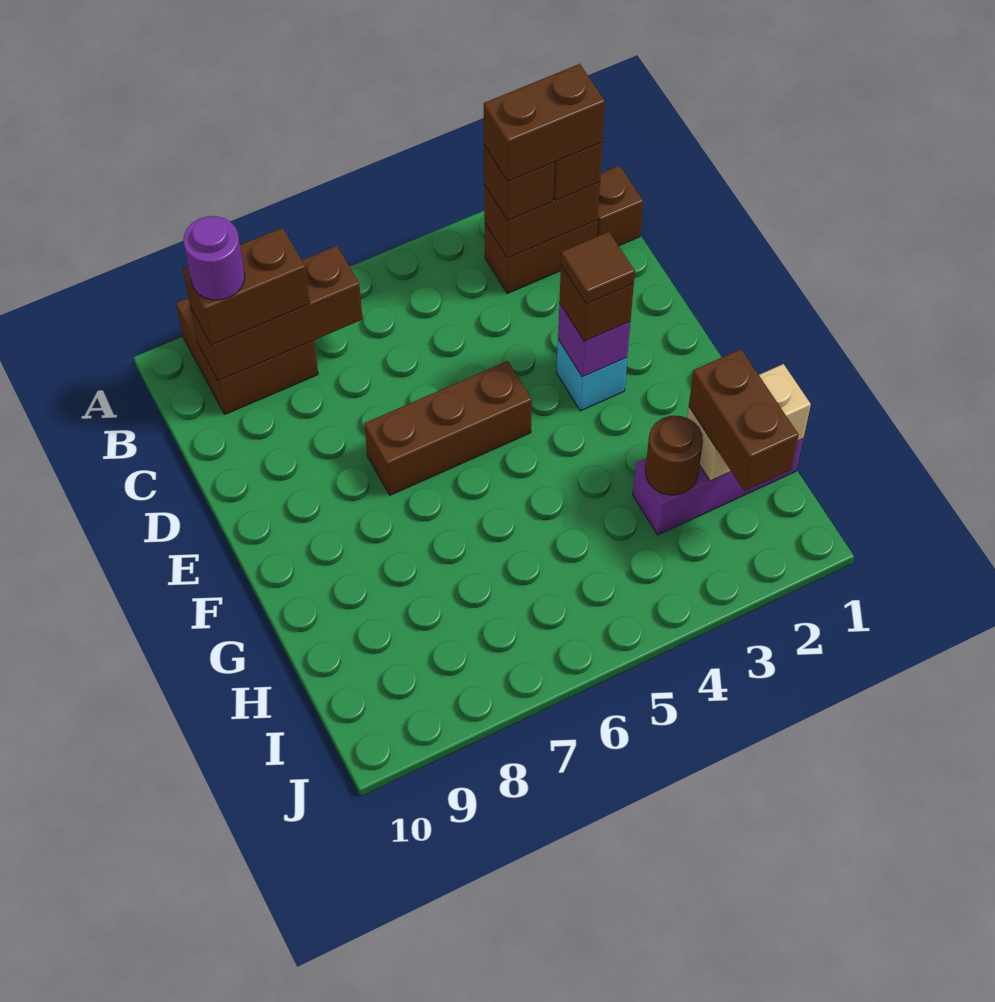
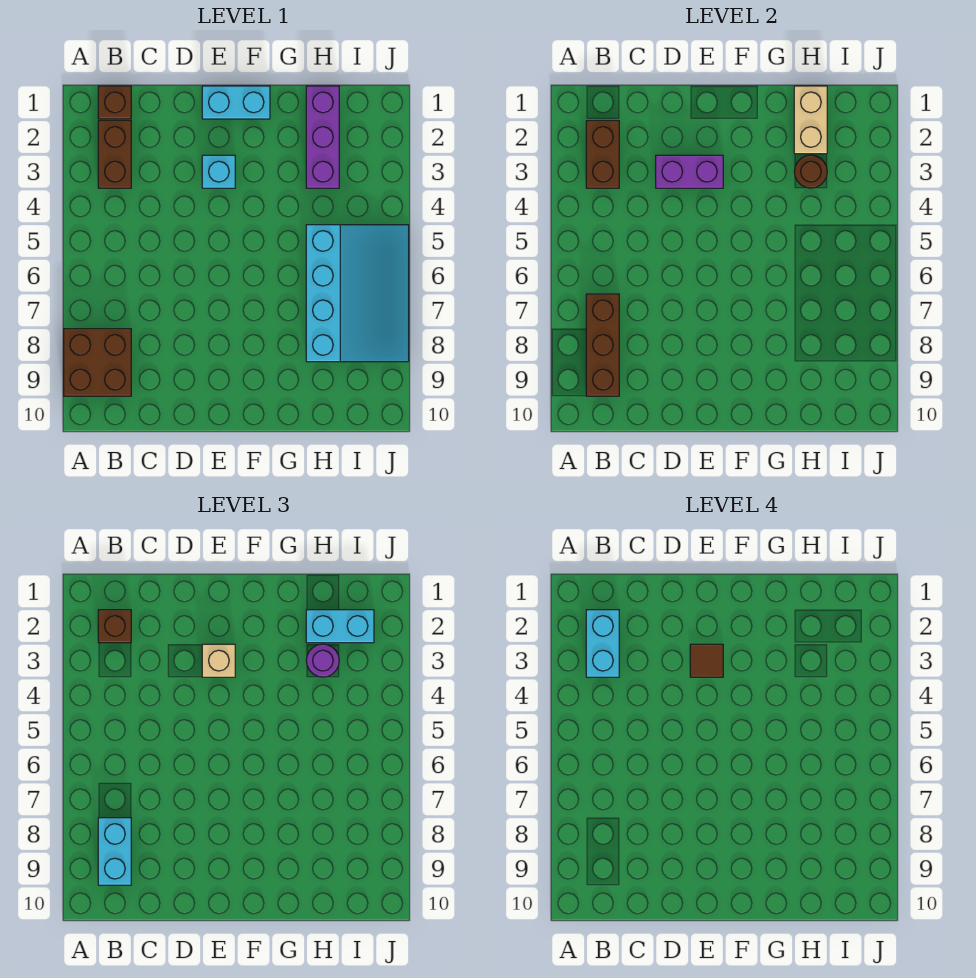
brown 1x2 brick [484,64,605,181] -> cyan 1x2 brick [586,610,619,677]
brown 1x1 brick [484,145,554,220] -> none
brown 1x2 brick [183,228,310,345] -> cyan 1x2 brick [98,818,131,885]
purple 1x1 round brick [183,216,245,300] -> purple 1x1 round brick moved to [306,644,339,677]
none -> cyan 1x2 brick [202,86,270,119]
purple 1x1 brick [558,303,630,377] -> purple 1x2 brick [656,155,723,188]
brown 1x1 brick [559,265,634,341] -> tan 1x1 brick [202,644,235,677]
brown 1x3 brick [364,361,532,495] -> none
brown 1x2 brick [689,349,799,491] -> cyan 1x2 brick [306,610,374,643]
none -> cyan 3x4 slope [306,225,409,362]

